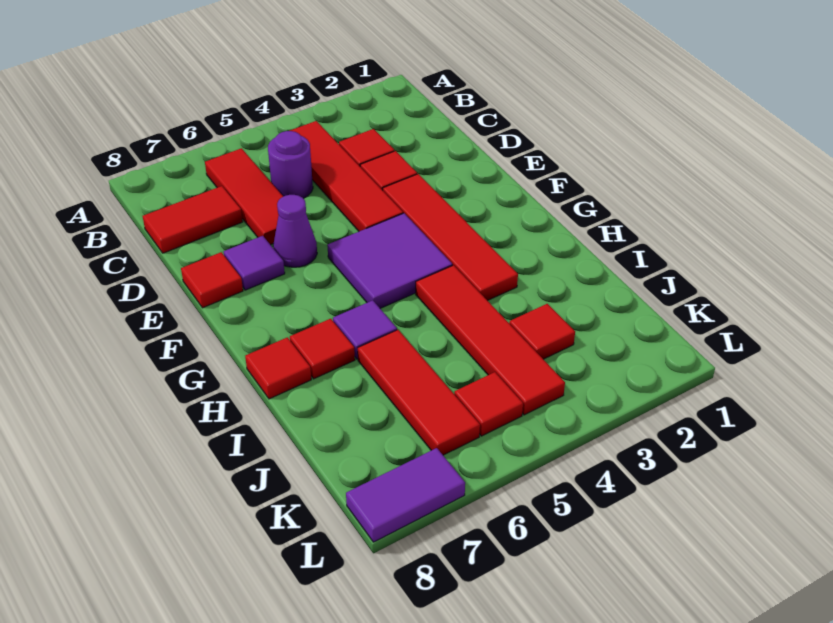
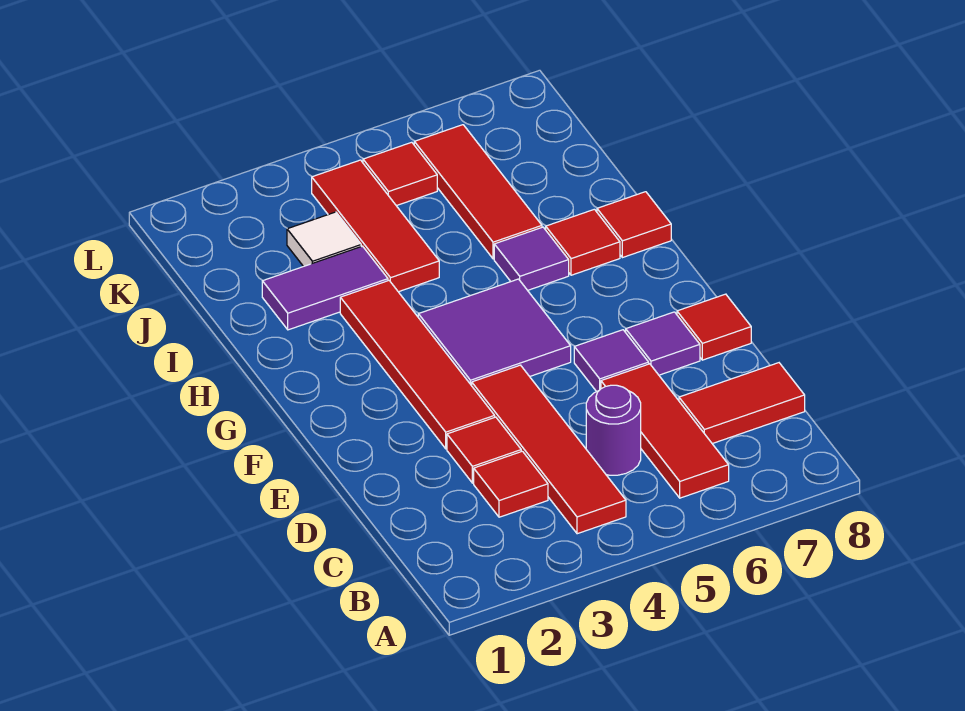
purple 1x1 cone [273,195,317,267] -> purple 1x1 tile [574,330,649,392]
red 1x4 tile [416,265,565,415] -> red 1x3 tile [312,160,439,292]
red 1x1 tile [509,304,575,359] -> white 1x1 tile [287,212,361,267]
purple 1x2 tile [346,448,465,542] -> purple 1x2 tile moved to [262,246,388,330]

